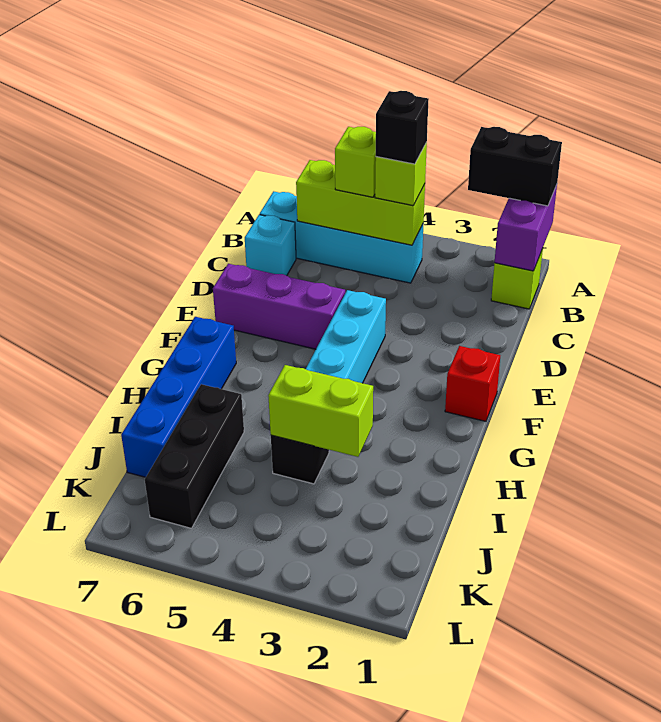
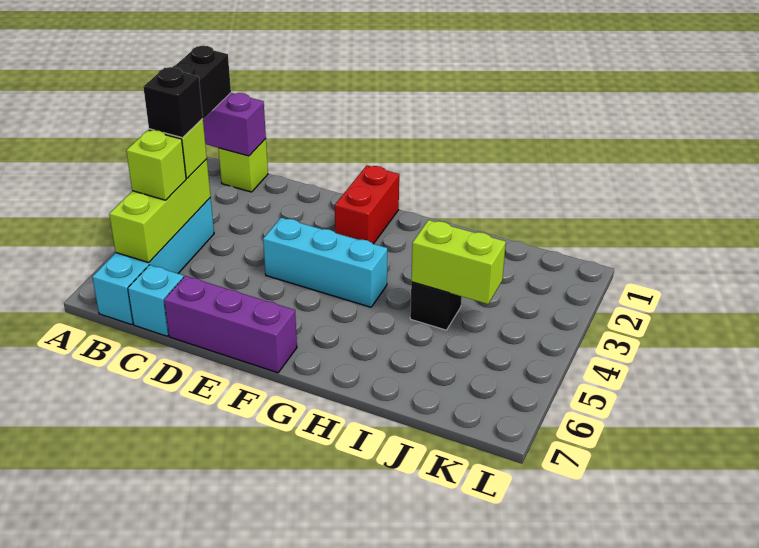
purple 1x3 brick [213,264,345,349] -> purple 1x3 brick turned to [164,276,297,373]
red 1x1 brick [445,346,500,421] -> red 1x2 brick [335,165,399,244]
blue 1x4 brick [121,317,236,477] -> none
lime 1x2 brick [268,365,373,457] -> lime 1x2 brick turned to [411,220,506,304]
black 1x3 brick [145,384,244,528] -> none

